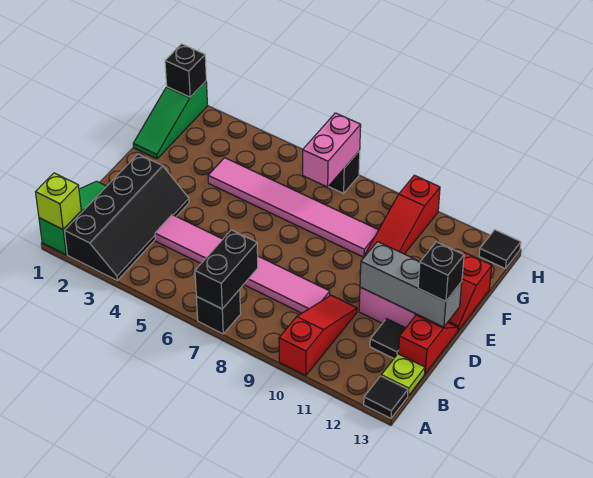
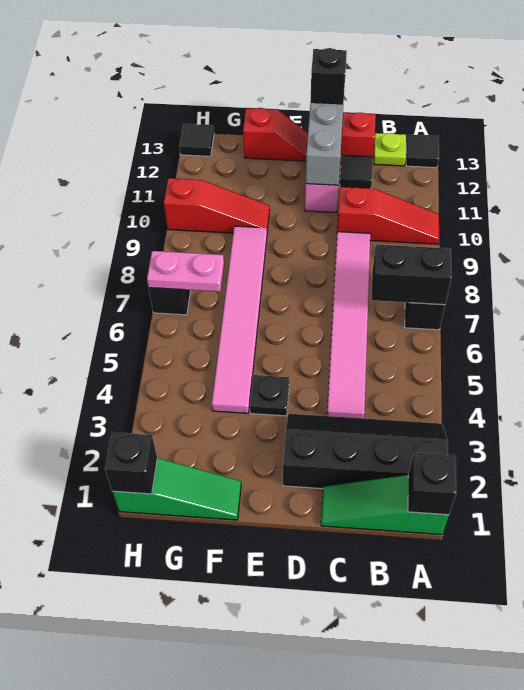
lime 1x1 brick [36,173,81,229] -> black 1x1 brick [408,452,456,515]
red 1x3 slope [279,295,357,375] -> red 1x3 slope turned to [337,187,439,244]
none -> black 1x1 plate [250,375,289,416]
pink 1x2 brick [303,113,361,187] -> pink 1x2 plate [147,251,224,292]

